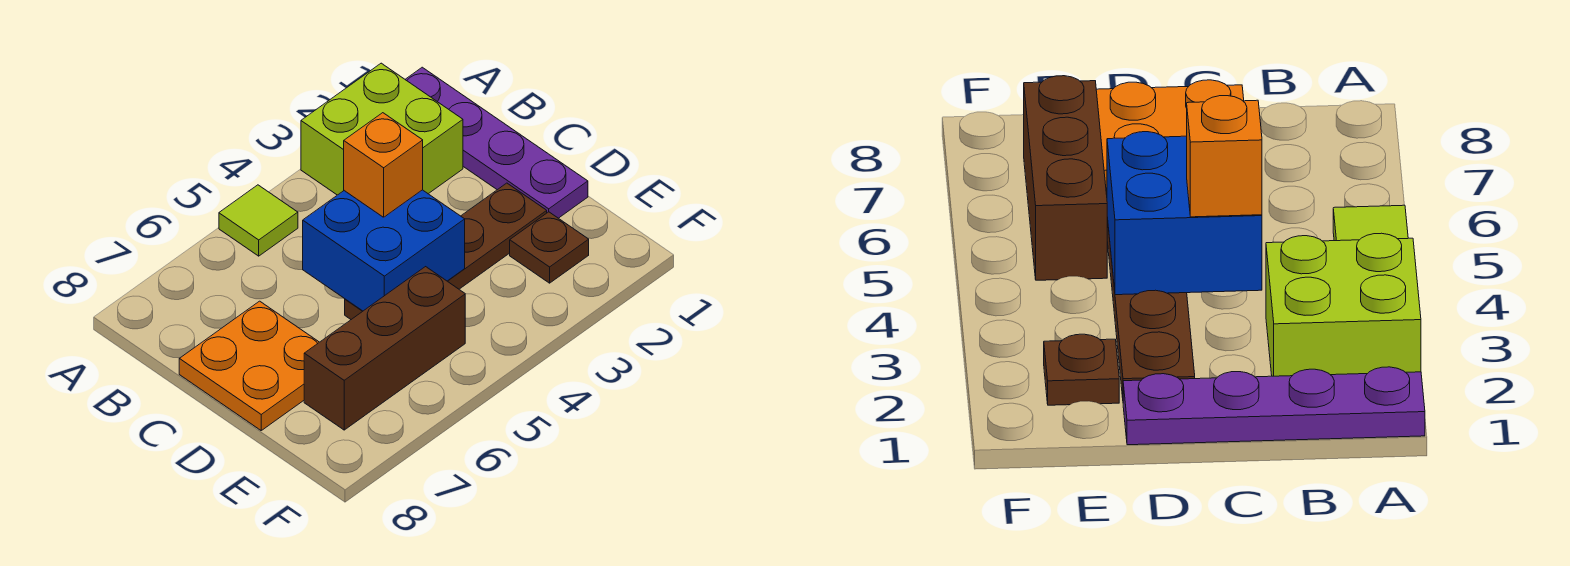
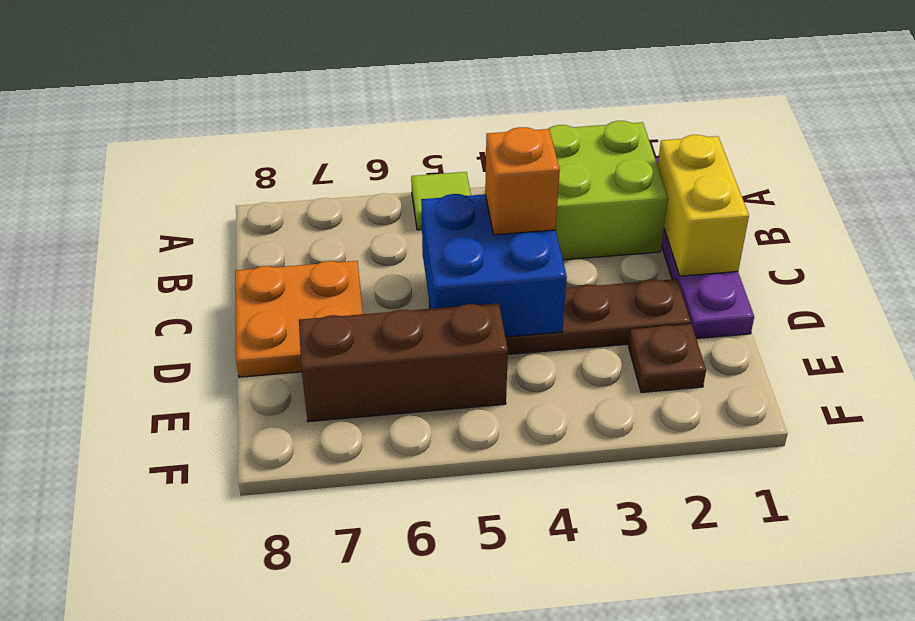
none -> yellow 1x2 brick [658,135,749,276]

